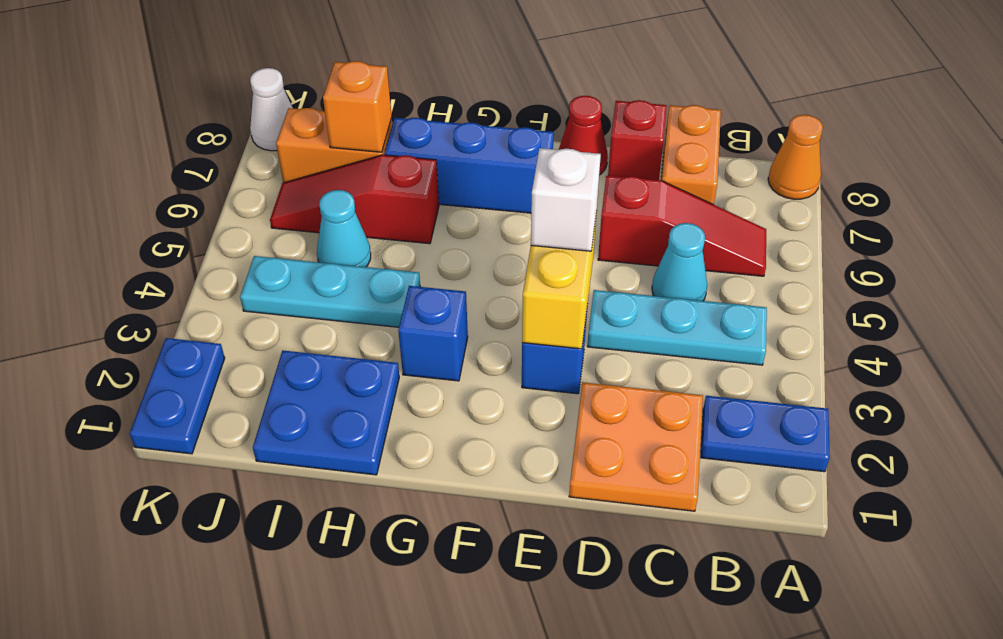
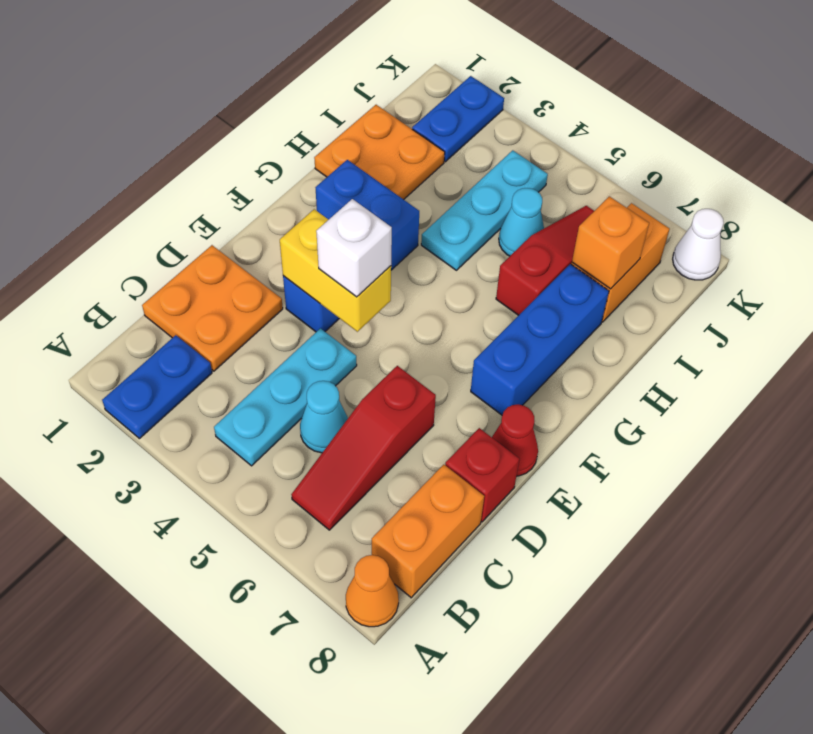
orange 1x2 brick [661,105,721,205] -> orange 1x2 brick turned to [372,465,484,598]
blue 1x1 brick [398,286,468,381] -> blue 1x2 brick [316,160,419,270]
blue 2x2 plate [253,351,399,475] -> orange 2x2 plate [314,105,445,200]
blue 1x2 plate [130,338,225,454] -> blue 1x2 plate turned to [412,76,504,162]

